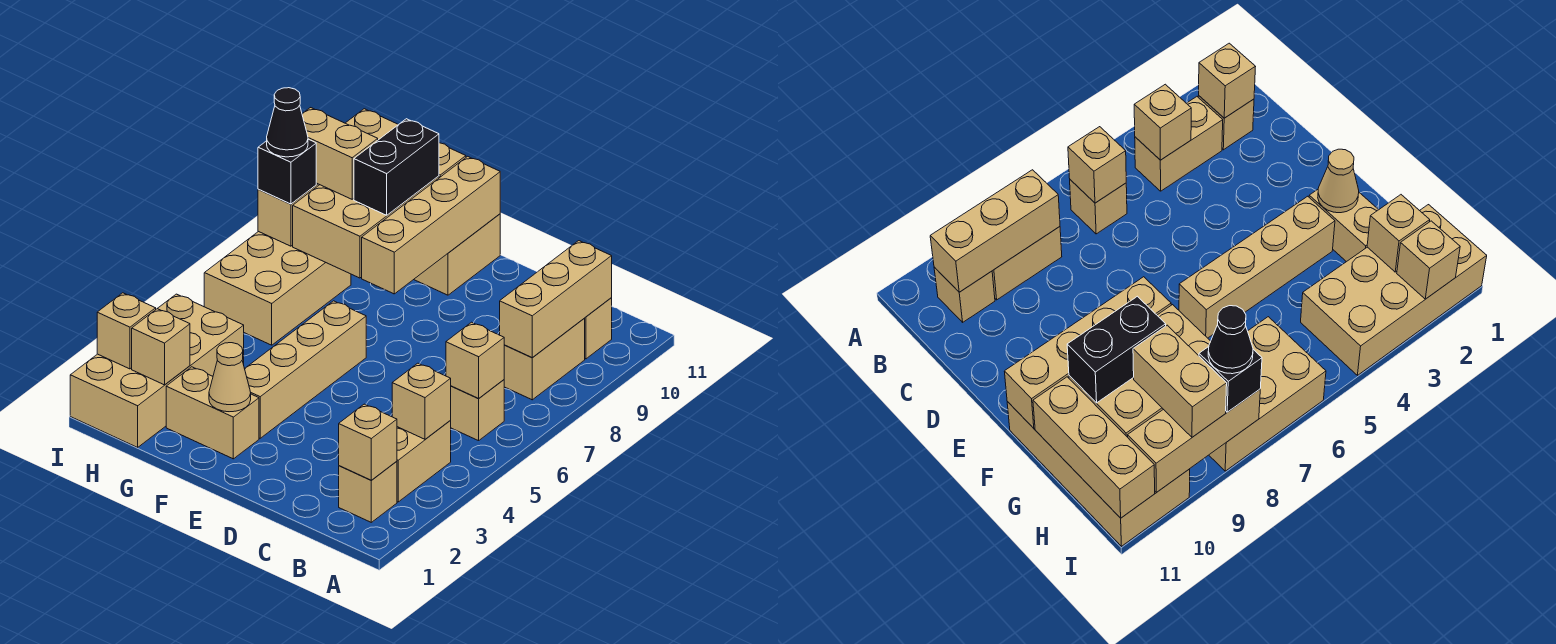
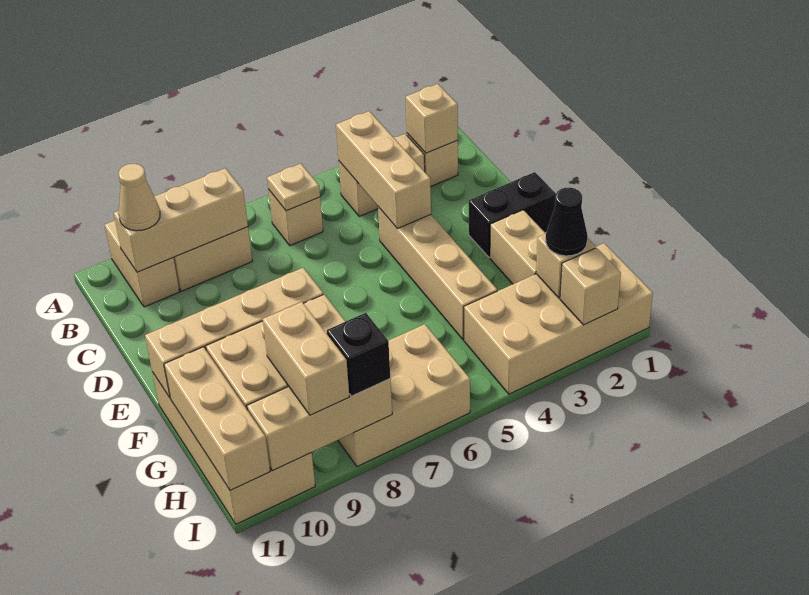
tan 1x1 brick [392,363,451,439] -> tan 1x3 brick [336,111,431,229]
tan 1x1 brick [446,322,504,399] -> tan 1x1 plate [267,164,320,211]
tan 1x1 brick [585,298,612,359] -> tan 1x2 brick [105,221,179,307]
tan 1x1 cone [209,343,251,412] -> tan 1x1 cone moved to [118,164,160,231]
tan 1x4 brick [245,301,366,438] -> tan 1x4 brick turned to [378,207,497,340]
black 1x2 brick [354,119,439,215] -> black 1x2 brick moved to [469,172,556,257]
black 1x1 cone [267,88,308,157] -> black 1x1 cone moved to [546,188,588,256]

